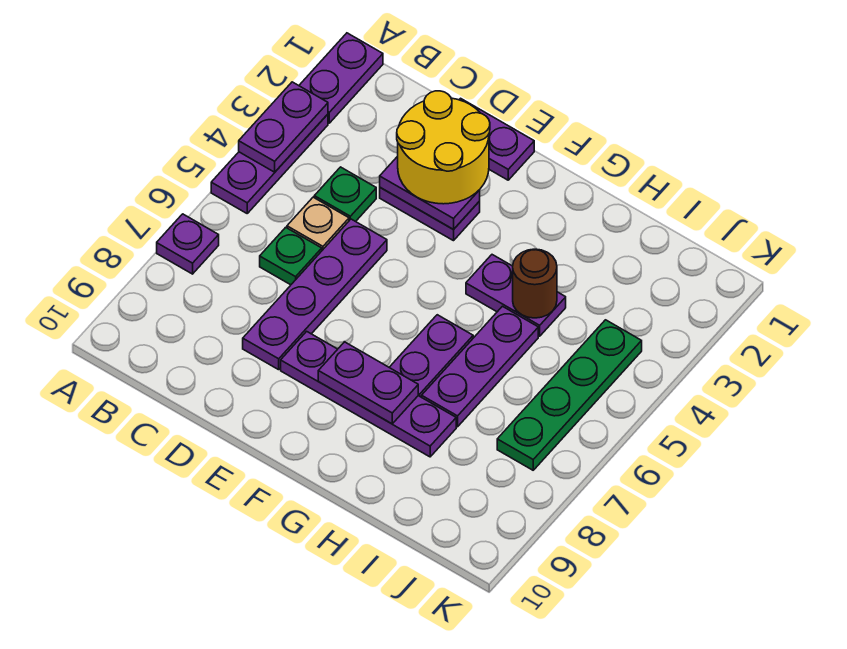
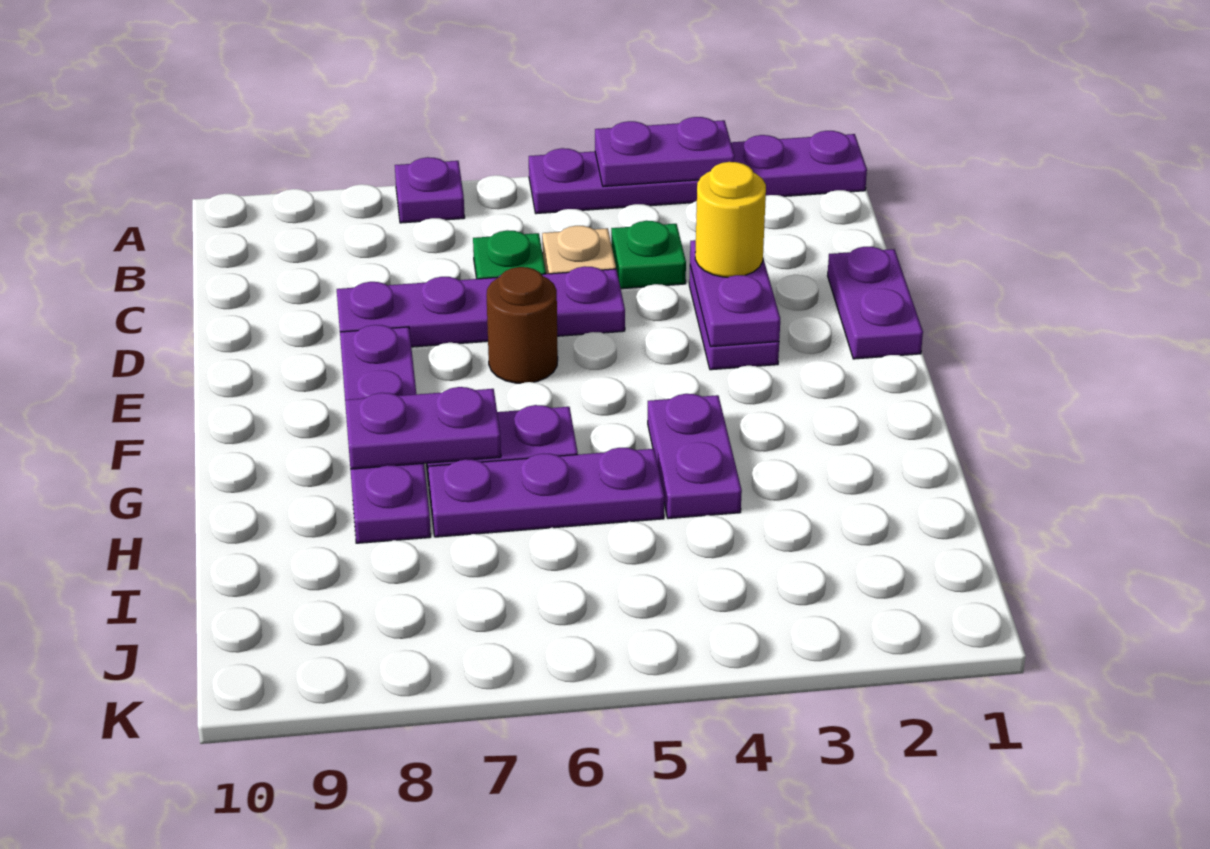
yellow 2x2 round brick [397,91,490,204] -> yellow 1x1 round brick [695,162,766,277]
purple 1x2 plate [318,342,418,424] -> purple 1x2 plate turned to [345,387,501,469]
brown 1x1 round brick [513,249,557,318] -> brown 1x1 round brick moved to [486,267,558,383]
green 1x4 plate [497,320,642,470] -> none

